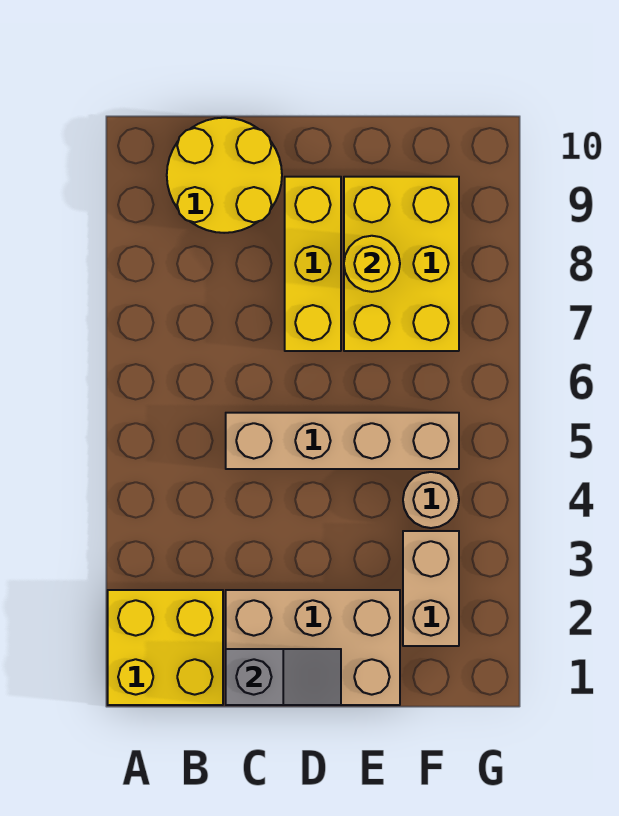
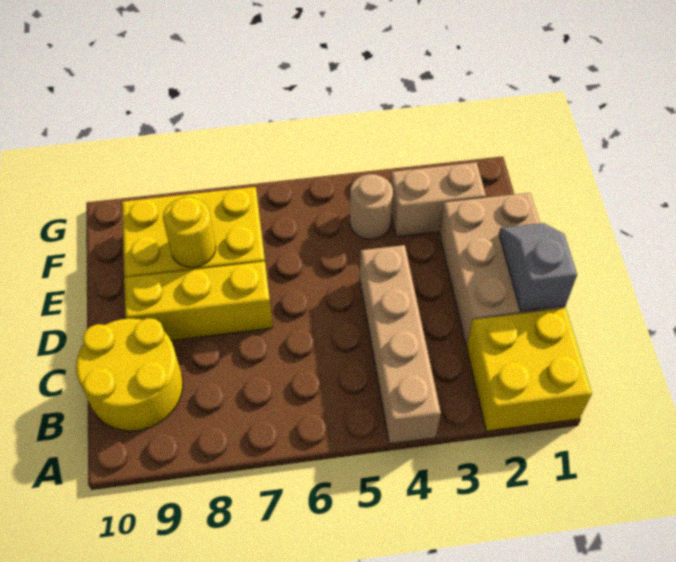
tan 1x4 brick [226,413,459,469] -> tan 1x4 brick moved to [360,245,441,444]

